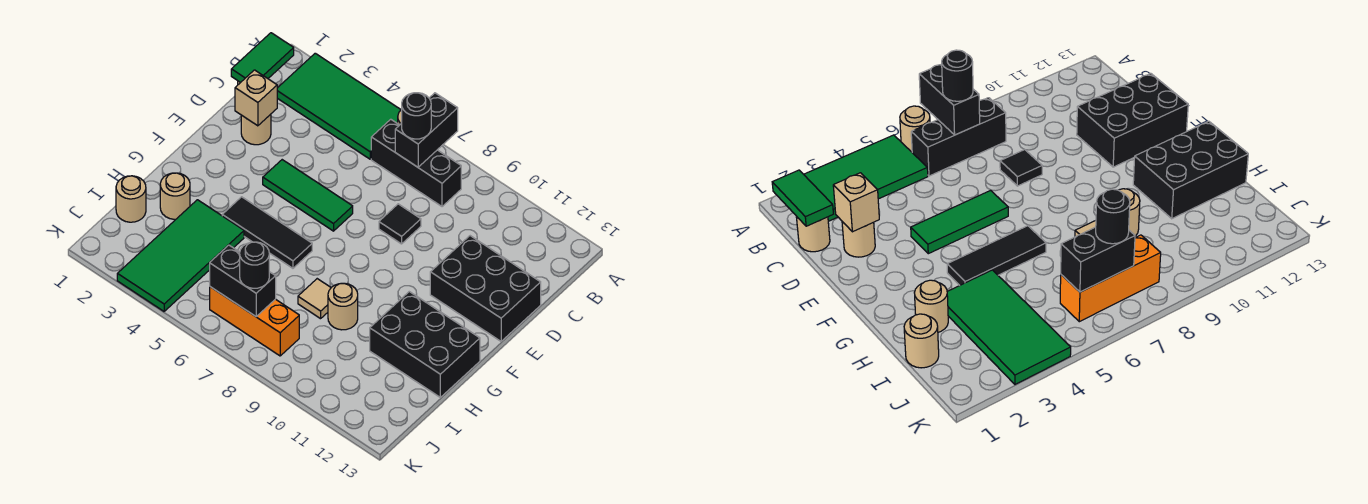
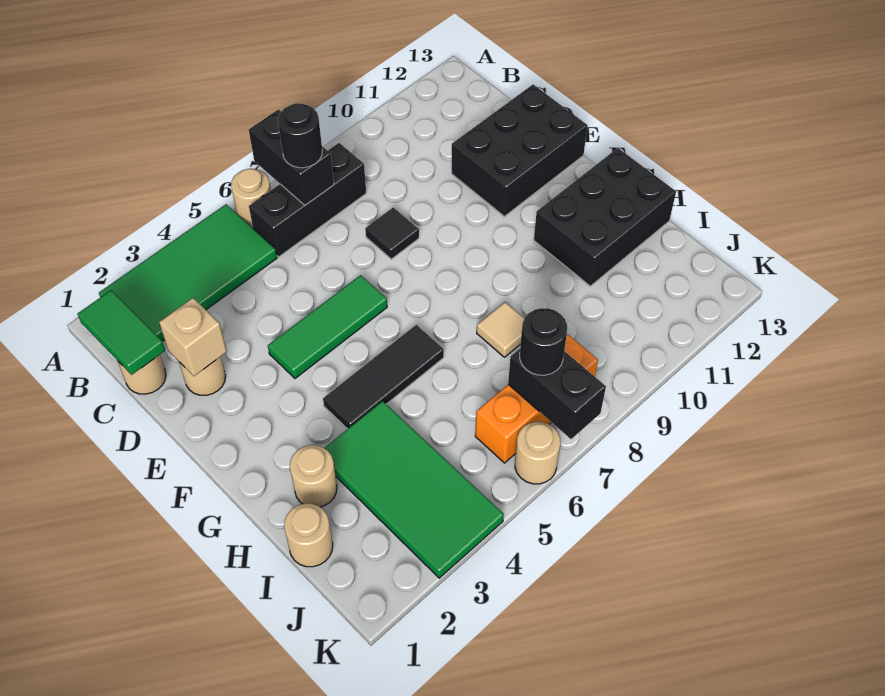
tan 1x1 round brick [328,283,358,330] -> tan 1x1 round brick moved to [515,422,560,484]
black 1x2 brick [210,245,276,316] -> black 1x2 brick turned to [508,349,606,439]

